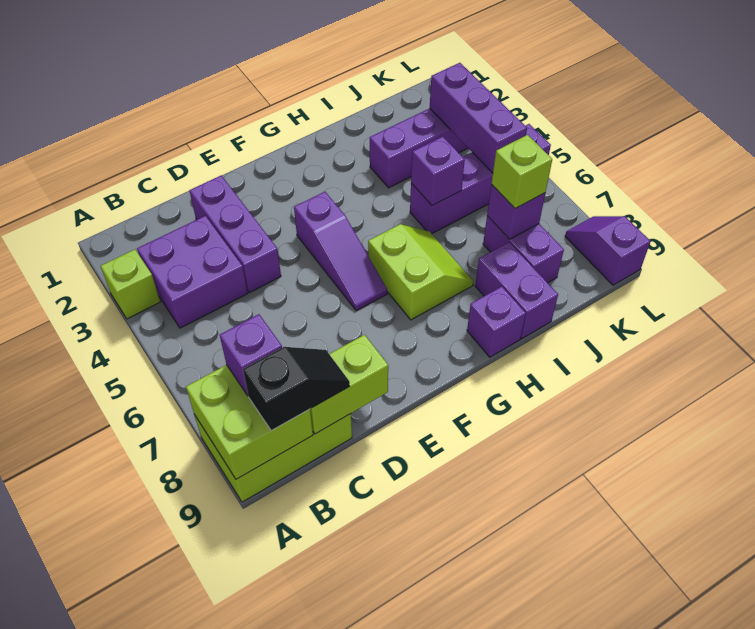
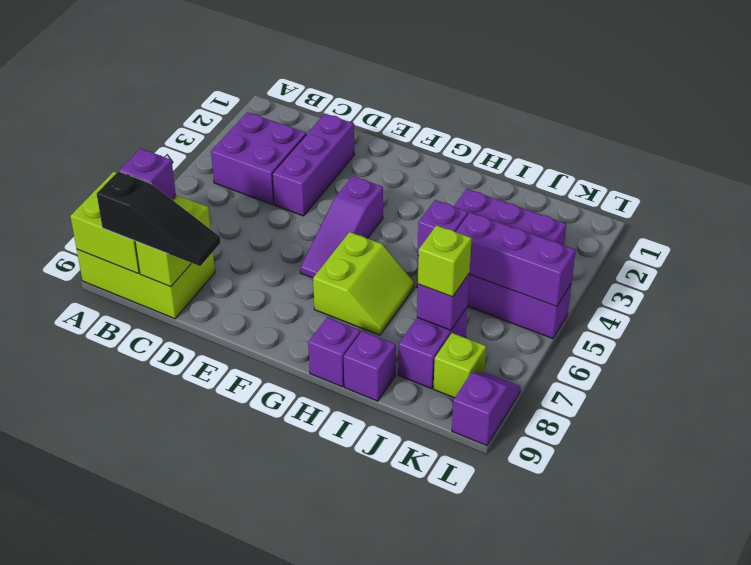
lime 1x1 brick [101,249,160,319] -> lime 1x1 brick moved to [433,333,486,398]
black 1x2 slope [243,347,350,431] -> black 1x3 slope [97,171,221,266]
lime 1x2 brick [310,335,388,434] -> lime 1x2 brick turned to [135,195,211,287]
purple 1x2 brick [475,242,558,339] -> purple 1x1 brick [344,331,396,401]
purple 1x3 brick [430,63,527,173] -> purple 1x3 brick turned to [456,212,576,306]

